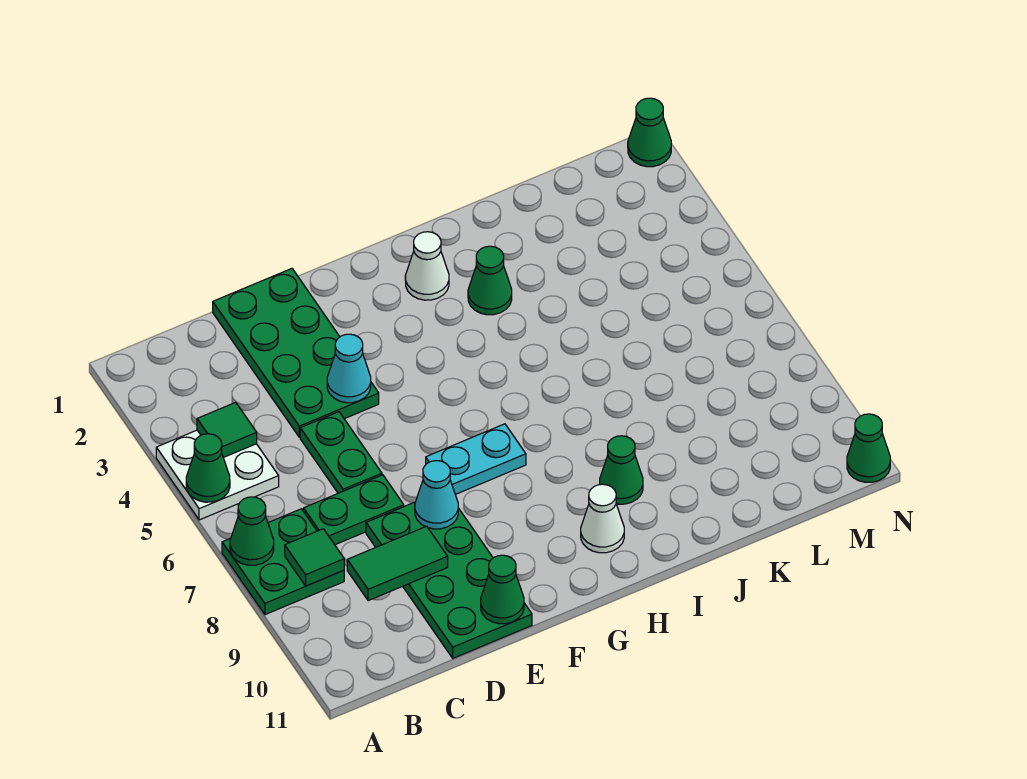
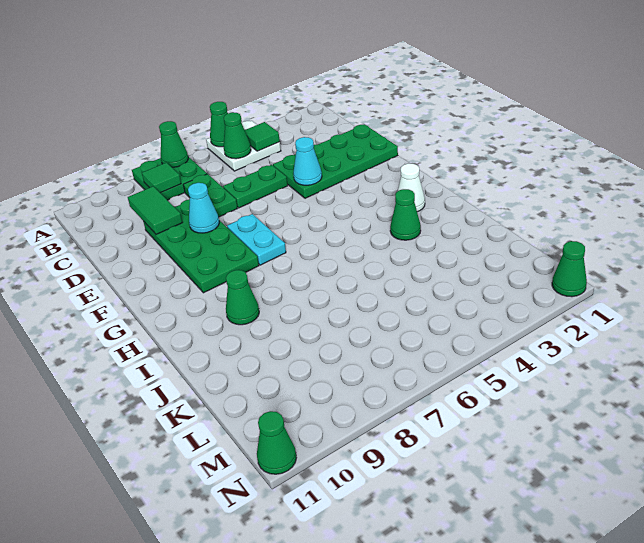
green 2x4 plate [366,502,532,658] -> green 2x4 plate turned to [143,199,259,293]
green 1x1 cone [481,555,524,624] -> green 1x1 cone moved to [224,112,251,159]
white 1x1 cone [581,484,624,553] -> none

